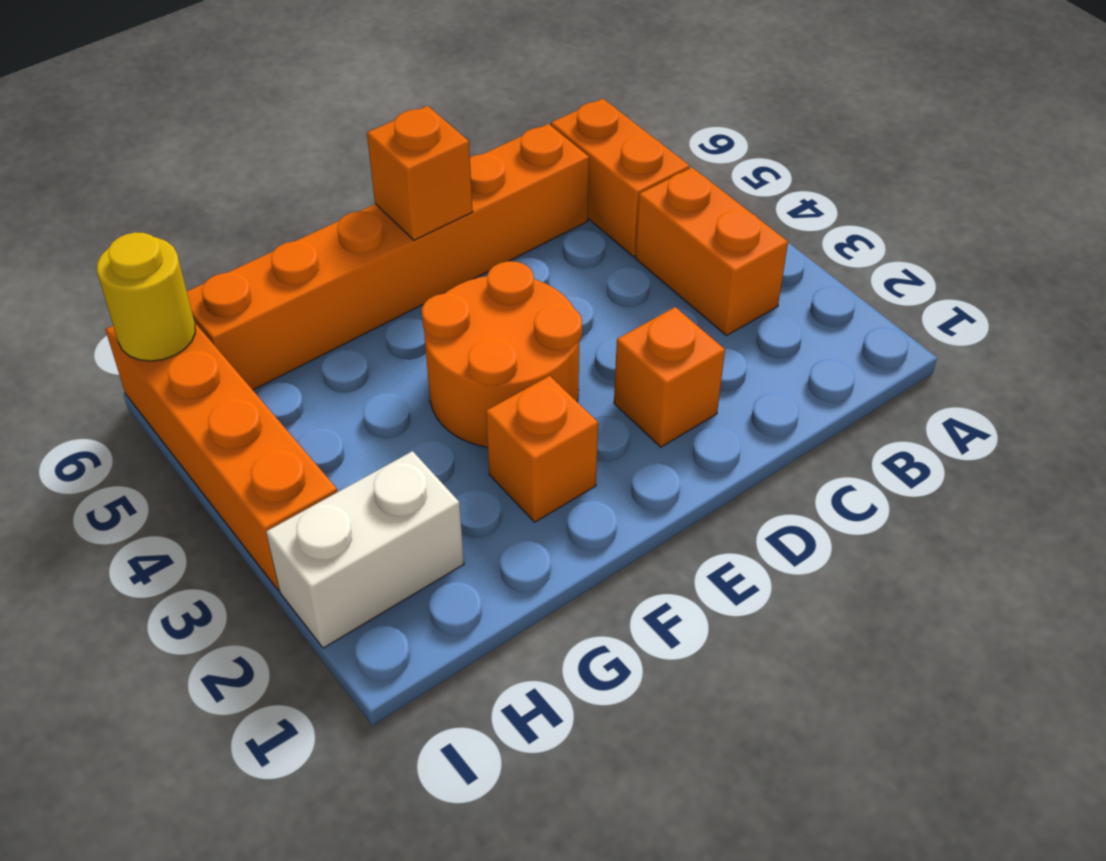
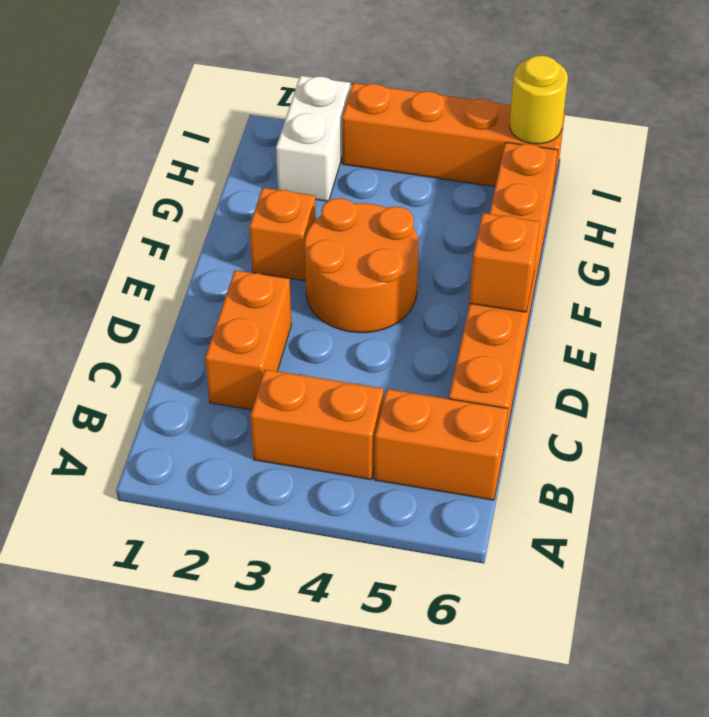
orange 1x1 brick [614,307,725,447] -> orange 1x2 brick [205,270,292,410]

